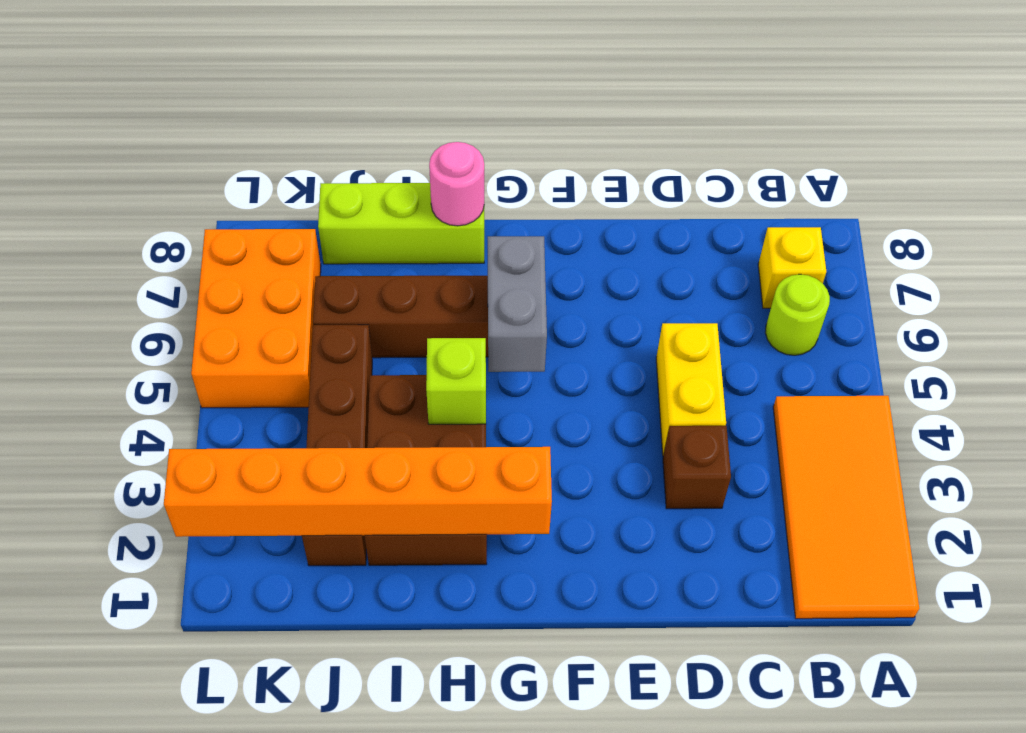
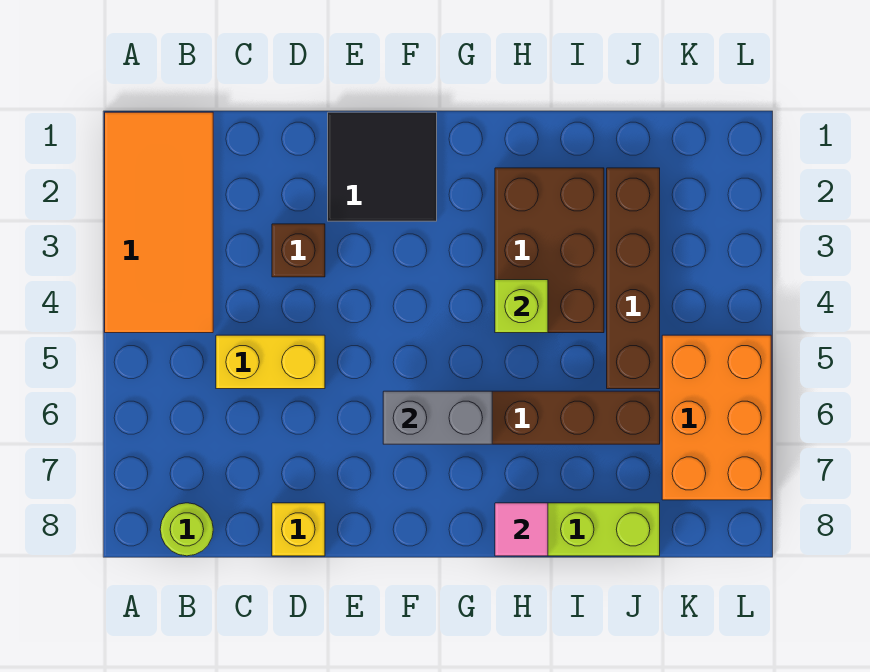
lime 1x1 round brick [765,274,830,355] -> lime 1x1 round brick moved to [160,503,213,556]
yellow 1x1 brick [758,227,826,308] -> yellow 1x1 brick moved to [272,503,325,556]
yellow 1x2 brick [656,323,726,455] -> yellow 1x2 brick turned to [216,335,325,389]
none -> black 2x2 tile [328,112,437,221]
orange 1x6 brick [164,447,552,537] -> none
grey 1x2 brick [488,236,547,372] -> grey 1x2 brick turned to [383,391,492,444]
pink 1x1 round brick [429,142,484,226] -> pink 1x1 tile [495,503,548,556]

